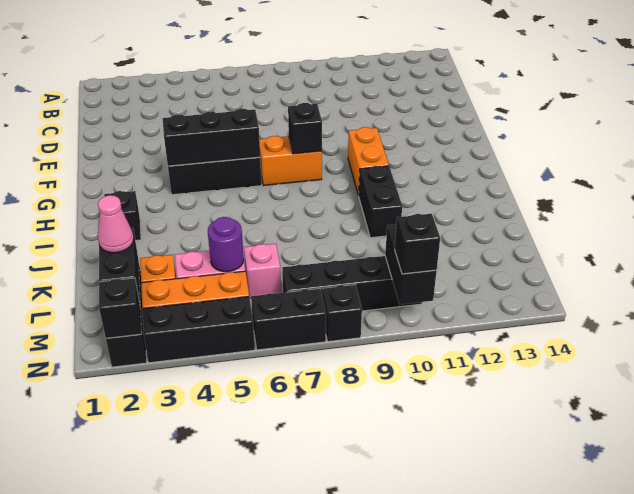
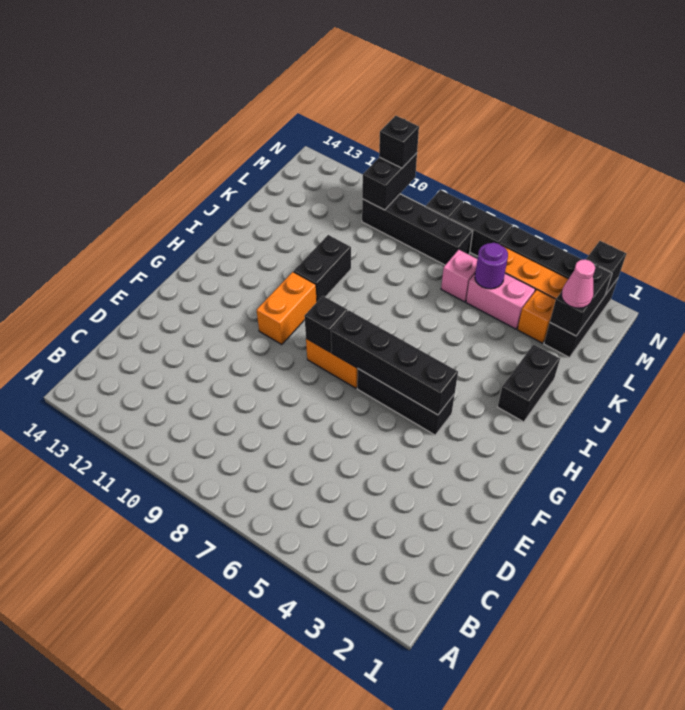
black 1x3 brick [162,109,260,166] -> black 1x4 brick [331,311,458,415]
black 1x1 brick [104,191,141,240] -> black 1x2 brick [498,344,560,422]

